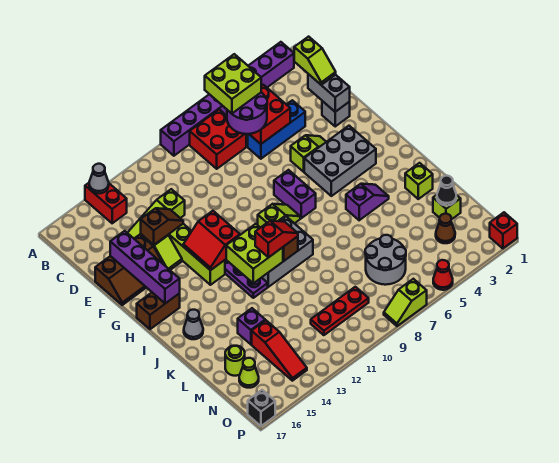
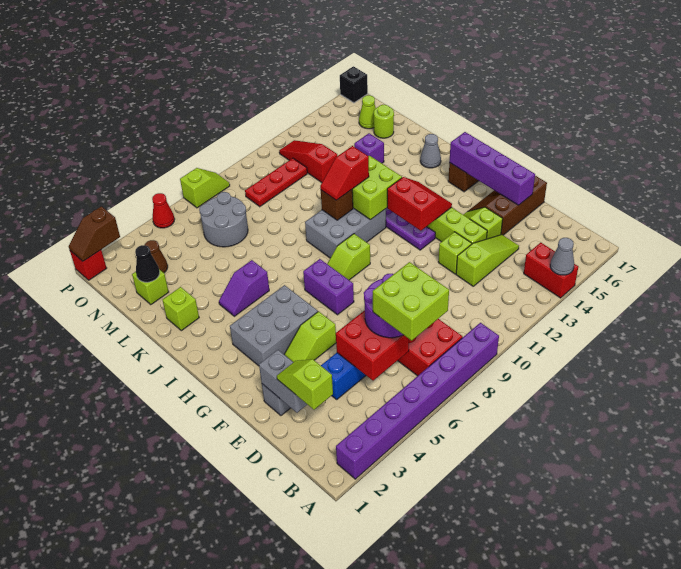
none -> lime 1x1 brick [438,232,472,274]
brown 1x2 slope [141,208,183,245] -> brown 1x2 slope moved to [69,206,120,261]
red 1x3 slope [252,320,307,381] -> red 1x3 slope moved to [279,140,337,183]

